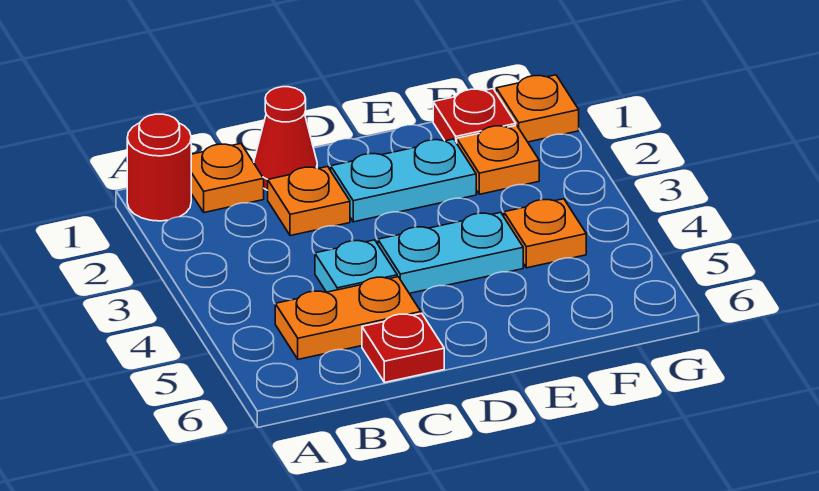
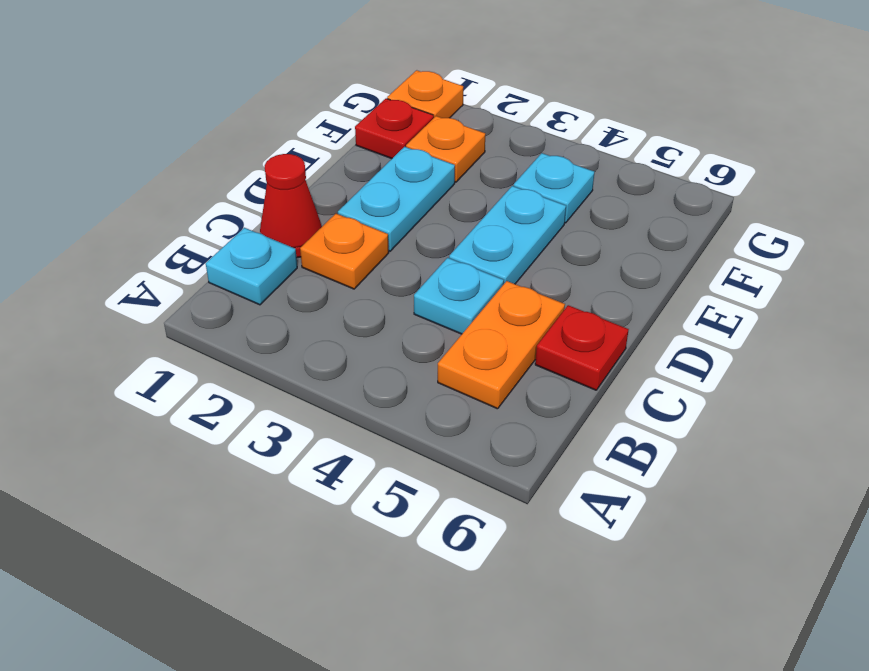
red 1x1 round brick [127,114,191,221] -> none
orange 1x1 plate [191,144,264,212] -> cyan 1x1 plate [206,228,297,305]
orange 1x1 plate [504,199,586,268] -> cyan 1x1 plate [514,153,594,223]

